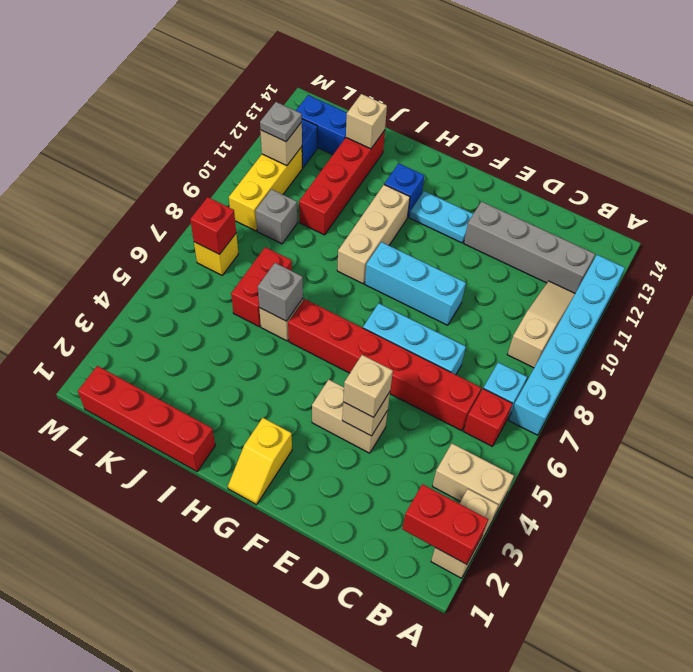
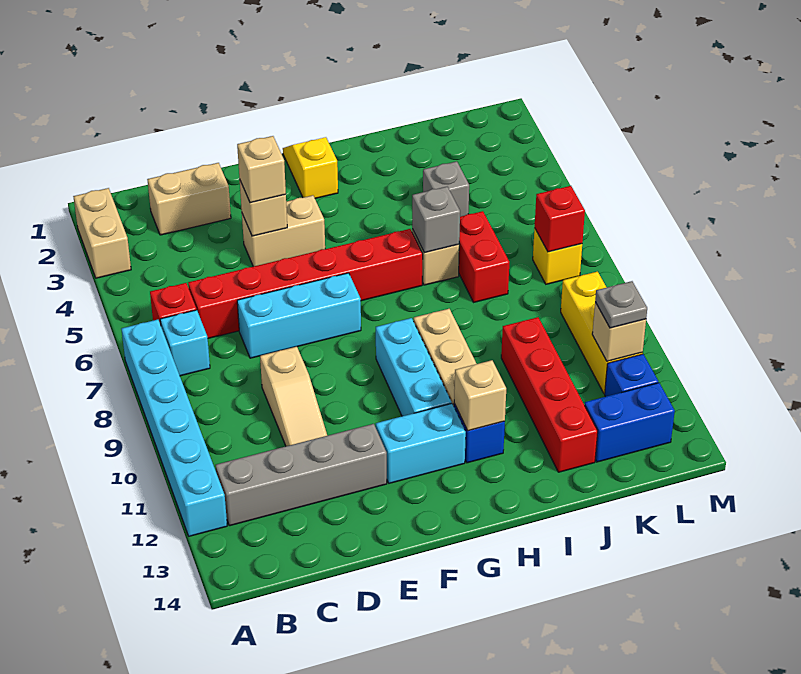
red 1x2 brick [402,484,488,564] -> none
tan 1x2 brick [432,444,514,517] -> tan 1x2 brick moved to [147,163,231,235]
tan 1x3 slope [507,281,575,368] -> tan 1x3 slope moved to [260,347,327,446]
cyan 1x3 brick [365,242,466,325] -> cyan 1x3 brick turned to [376,318,452,416]
cyan 1x2 plate [409,191,473,243] -> cyan 1x2 brick [376,404,466,483]
red 1x4 brick [78,366,215,471] -> none
tan 1x1 brick [346,94,387,149] -> tan 1x1 brick moved to [454,360,506,431]
grey 1x1 brick [256,189,297,244] -> grey 1x1 brick moved to [423,161,469,217]

